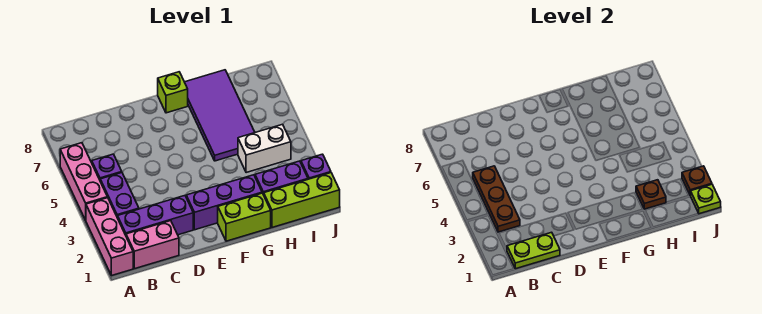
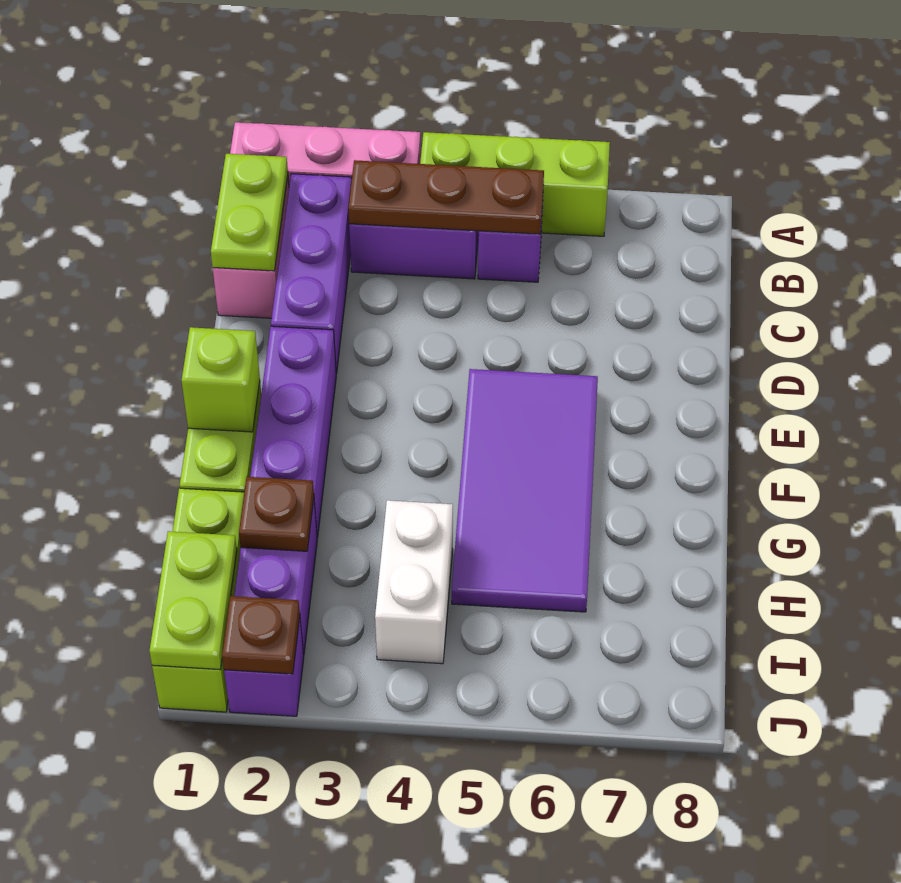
pink 1x3 brick [60,143,107,220] -> lime 1x3 brick [420,132,610,236]
lime 1x1 brick [158,72,188,113] -> lime 1x1 brick moved to [182,327,260,432]
purple 2x4 tile [185,70,255,161] -> purple 2x4 tile turned to [452,369,598,612]
lime 1x1 plate [691,184,721,214] -> lime 1x2 plate [149,531,237,670]

